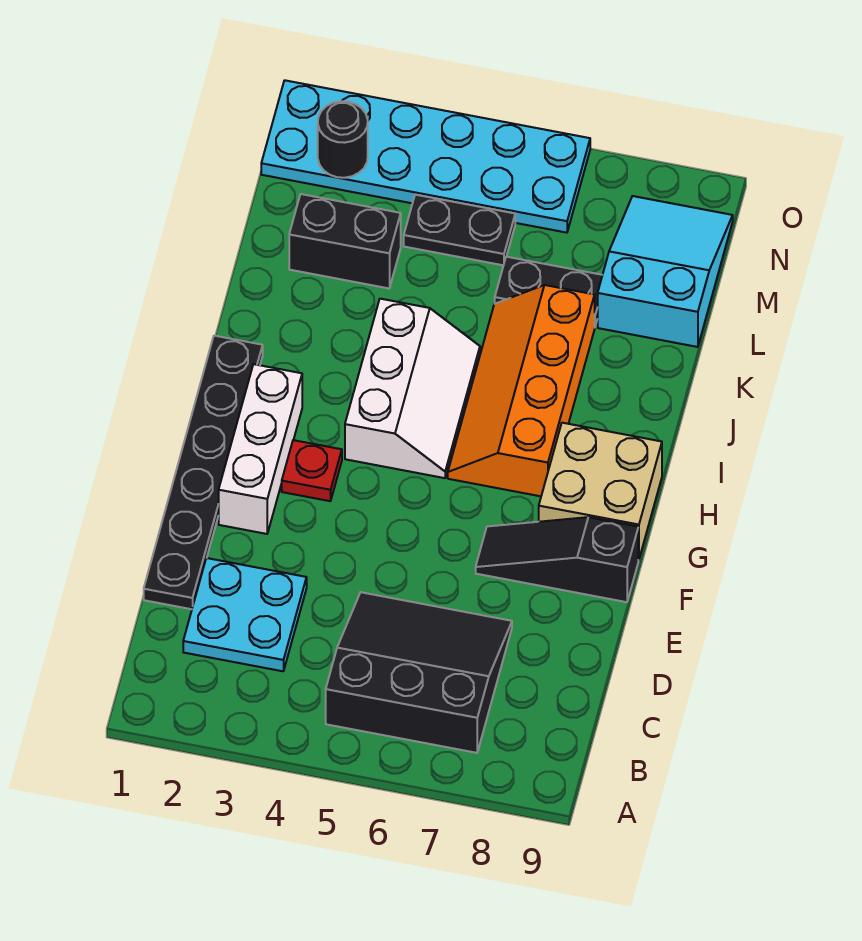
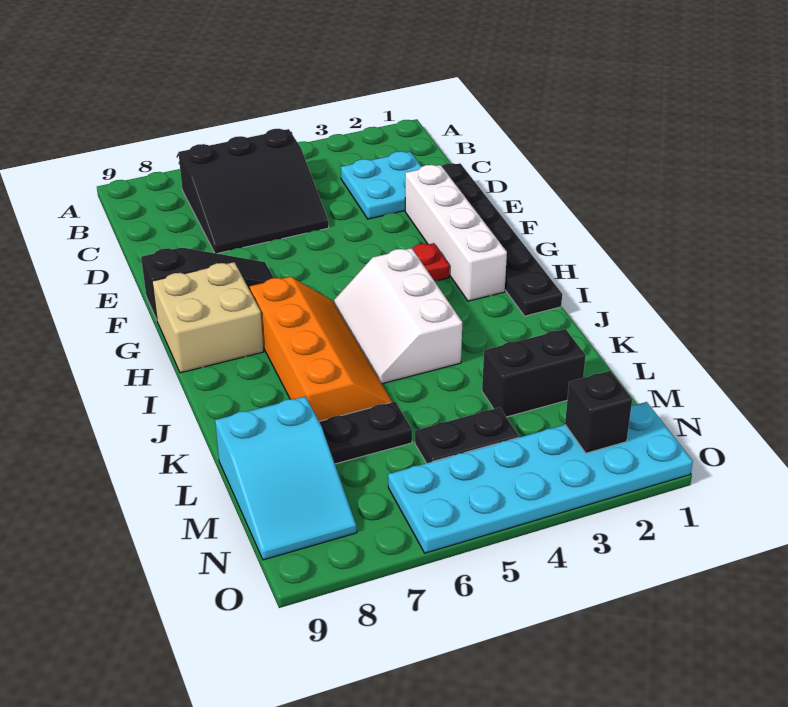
white 1x3 brick [219,364,302,534] -> white 1x4 brick [405,165,507,301]
black 1x1 round brick [318,101,368,178] -> black 1x1 brick [565,371,632,453]

